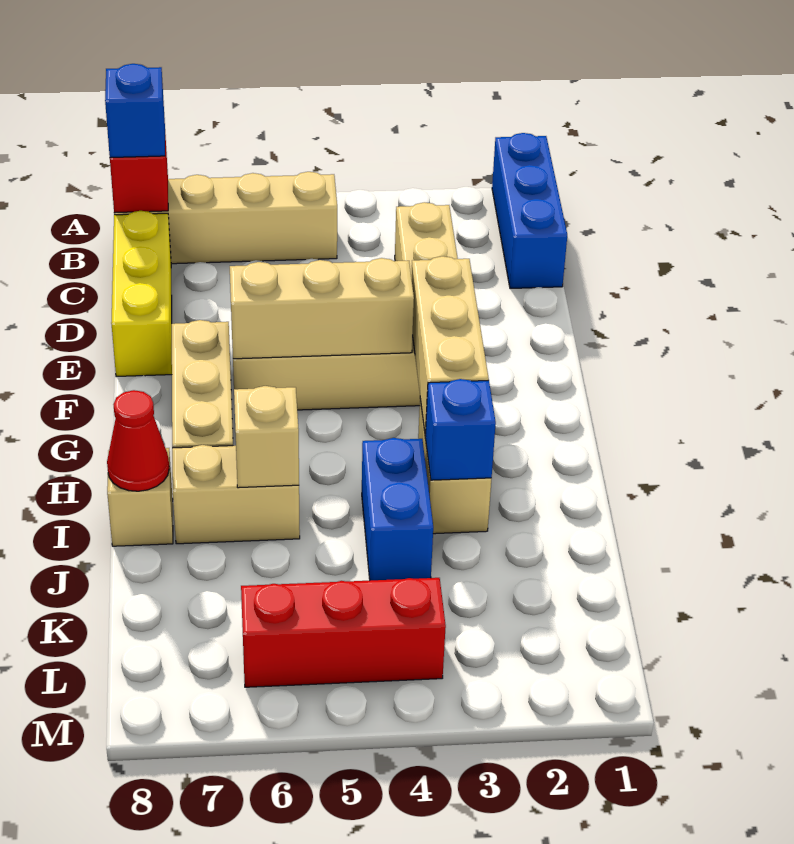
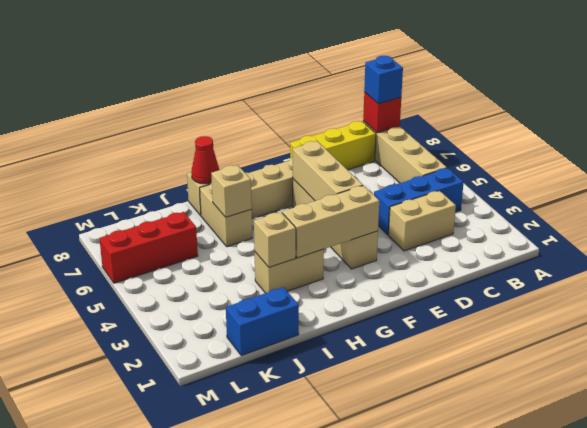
blue 1x3 brick [492,133,567,289] -> blue 1x3 brick moved to [374,168,464,235]
blue 1x1 brick [425,379,496,480] -> tan 1x1 brick [254,212,296,267]
blue 1x2 brick [362,438,433,580] -> blue 1x2 brick moved to [226,287,299,356]
red 1x3 brick [241,578,446,687] -> red 1x3 brick turned to [99,212,198,283]

